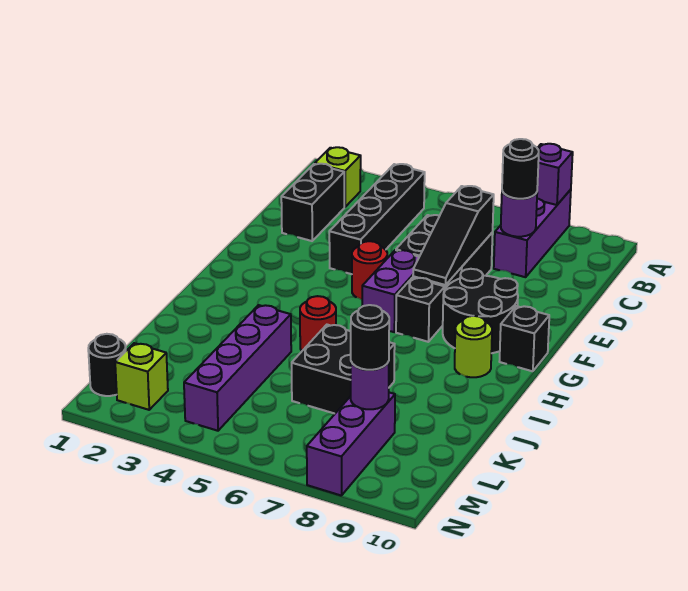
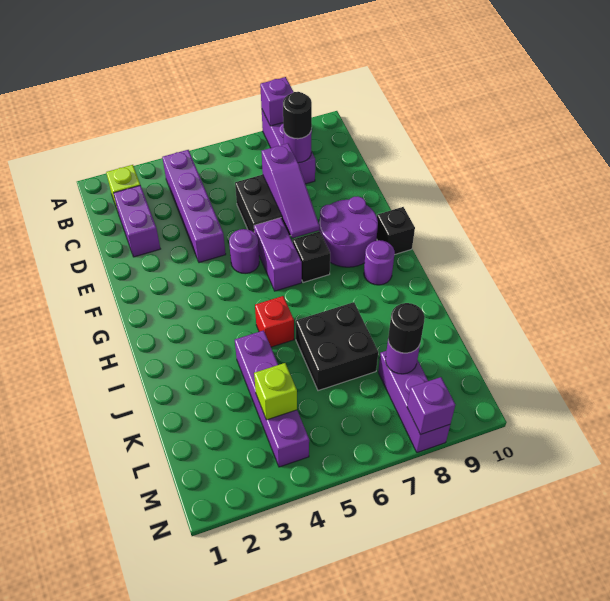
black 1x4 brick [329,164,425,274] -> purple 1x4 brick [162,150,226,263]
black 1x2 brick [281,164,344,241] -> purple 1x2 brick [114,185,160,257]
black 1x3 slope [413,186,494,285] -> purple 1x3 slope [261,143,319,238]
red 1x1 round brick [352,241,387,299] -> purple 1x1 round brick [229,229,259,274]
black 2x2 round brick [443,269,518,353] -> purple 2x2 round brick [319,196,378,267]
lime 1x1 round brick [455,316,492,377] -> purple 1x1 round brick [364,240,395,285]
red 1x1 round brick [300,296,336,351] -> red 1x1 brick [255,296,294,347]
black 1x1 round brick [88,334,126,396] -> none
lime 1x1 brick [115,343,168,410] -> lime 1x1 brick moved to [254,363,297,420]
none -> purple 1x1 brick [407,377,455,434]

